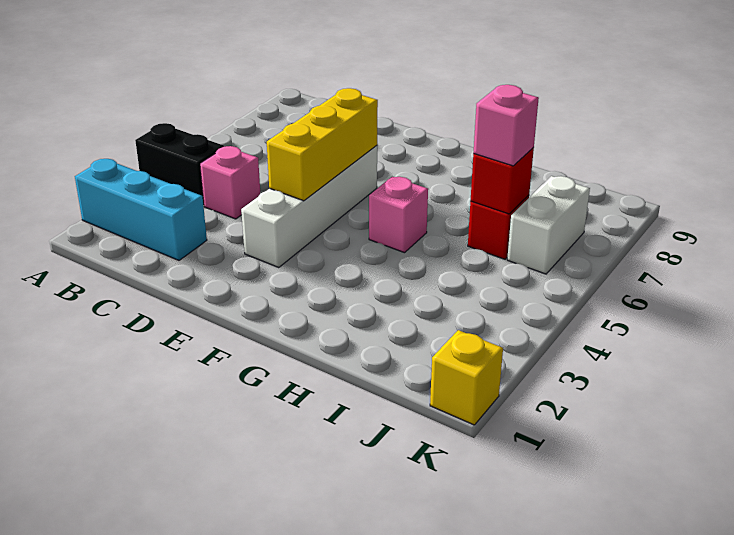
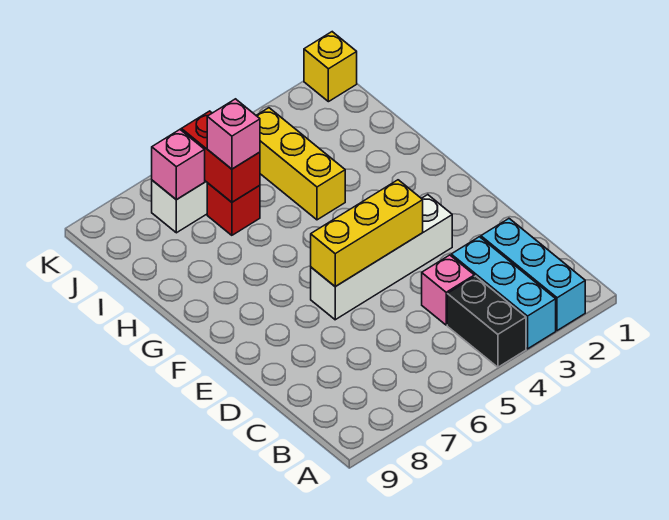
none -> cyan 1x3 brick [451,237,556,349]
pink 1x1 brick [369,177,428,253] -> pink 1x1 brick moved to [152,130,205,200]
none -> yellow 1x3 brick [256,108,345,220]
red 1x1 brick [471,148,534,214] -> red 1x2 brick [181,111,260,202]

